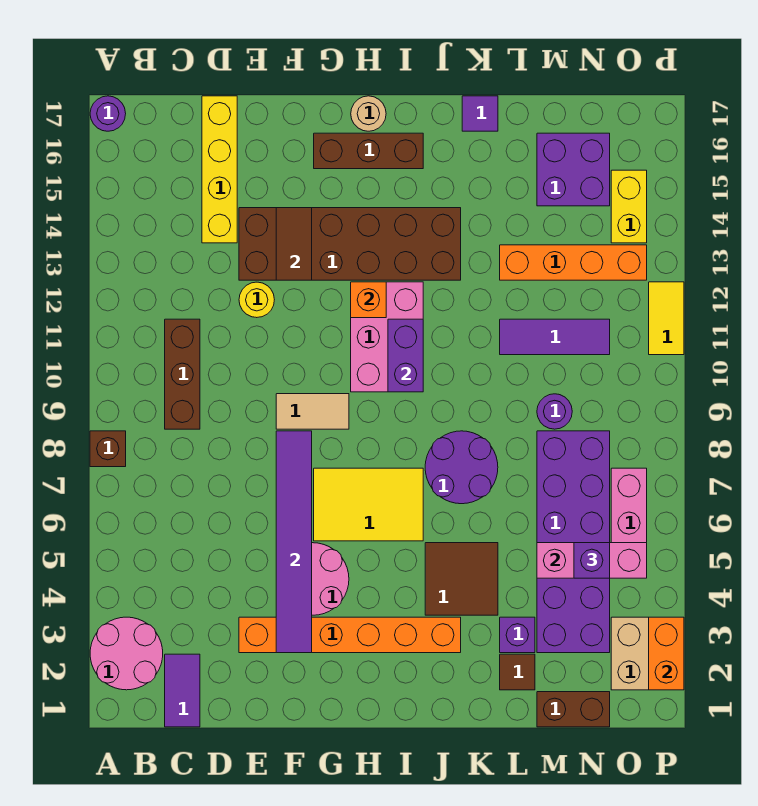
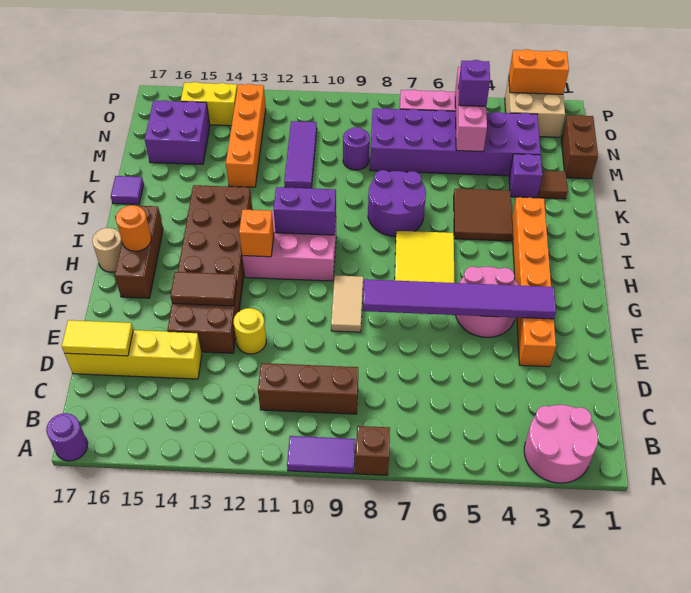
purple 1x2 tile [165,654,200,727] -> purple 1x2 tile moved to [287,436,355,474]
none -> orange 1x1 round brick [116,205,151,251]
yellow 1x2 tile [649,282,684,355] -> yellow 1x2 tile moved to [62,320,133,356]

